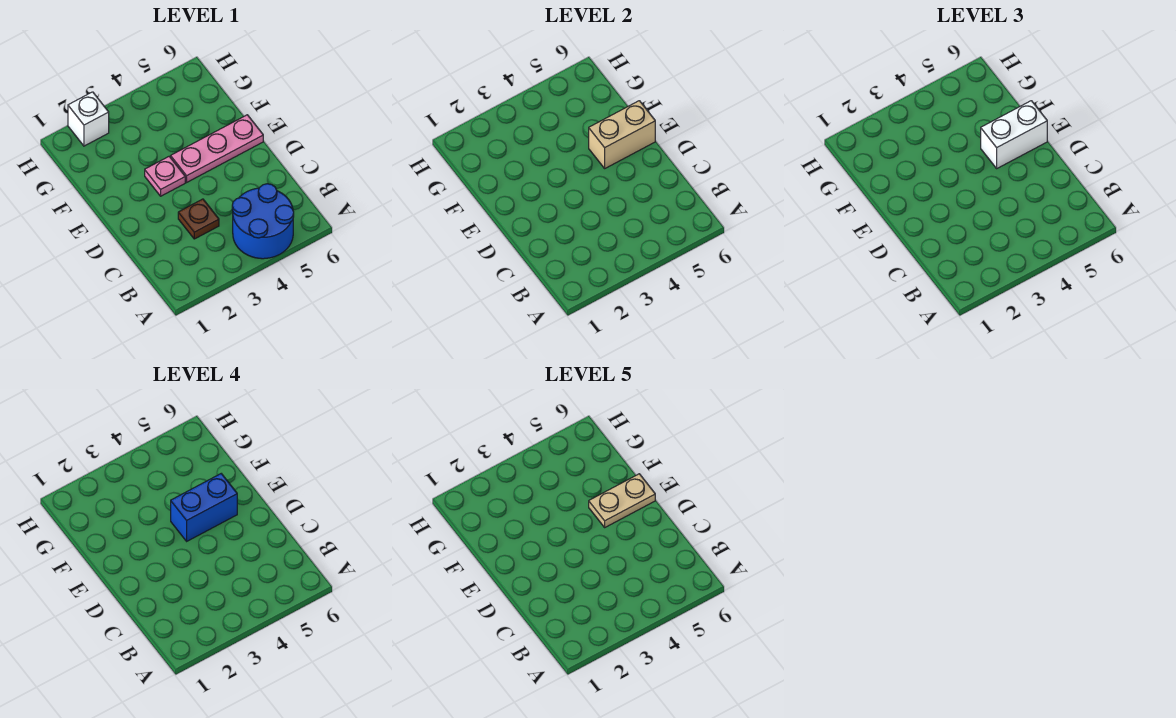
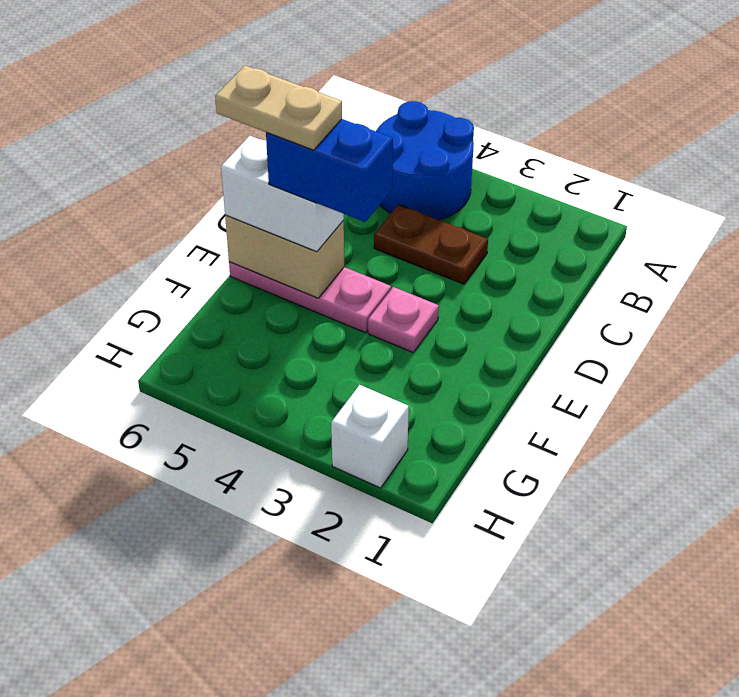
brown 1x1 plate [178,199,219,239] -> brown 1x2 plate [374,205,488,284]

